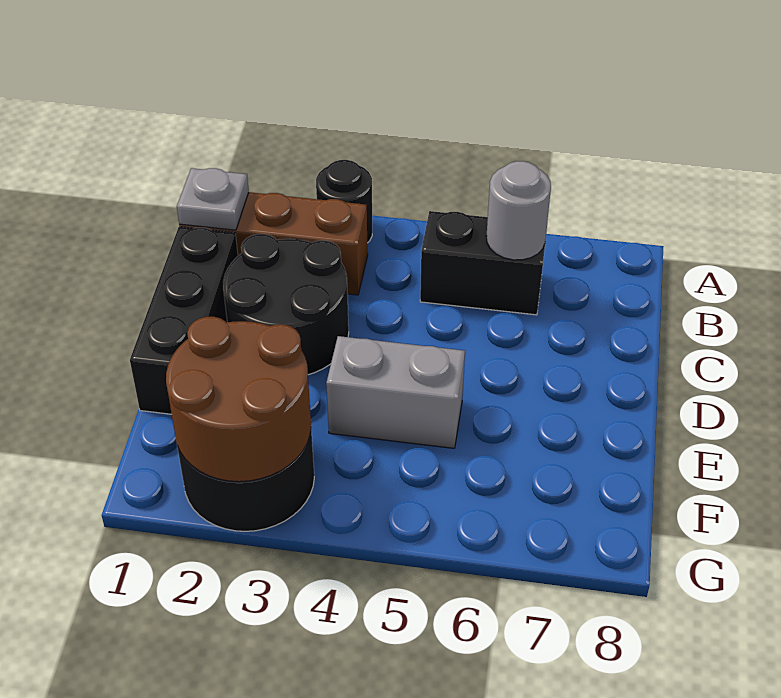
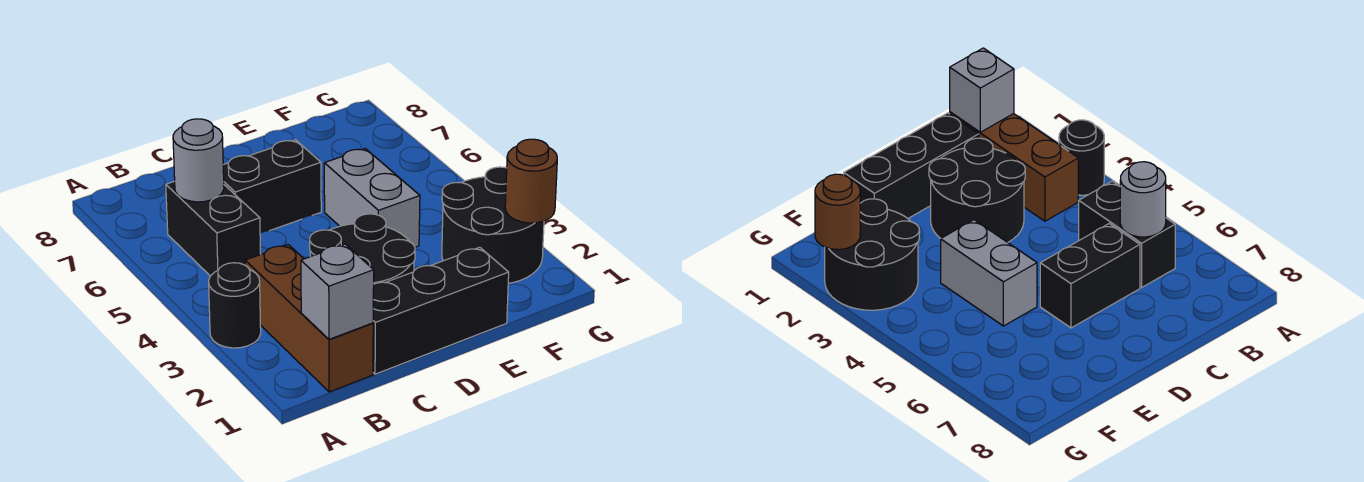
grey 1x1 plate [177,168,249,230] -> grey 1x1 brick [301,244,374,339]
none -> black 1x2 brick [223,140,321,233]
brown 2x2 round brick [166,317,311,482] -> brown 1x1 round brick [505,139,557,223]

